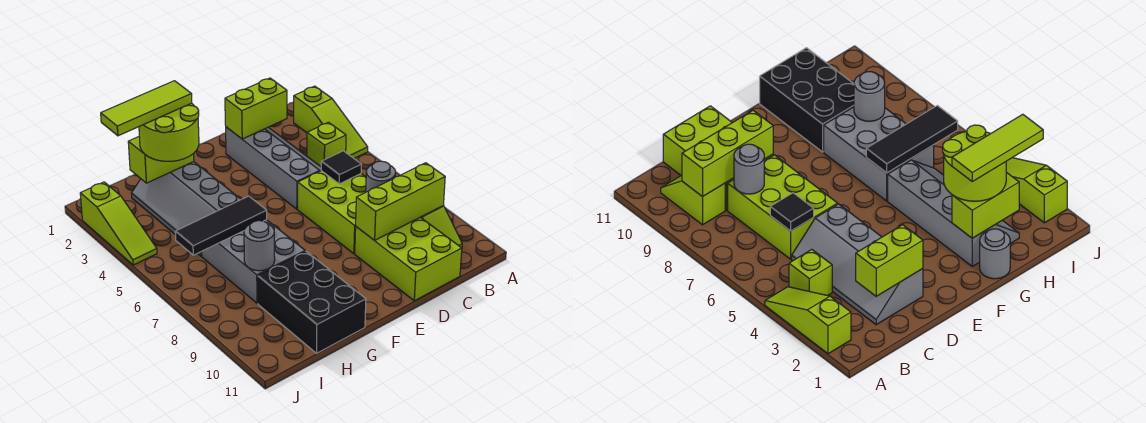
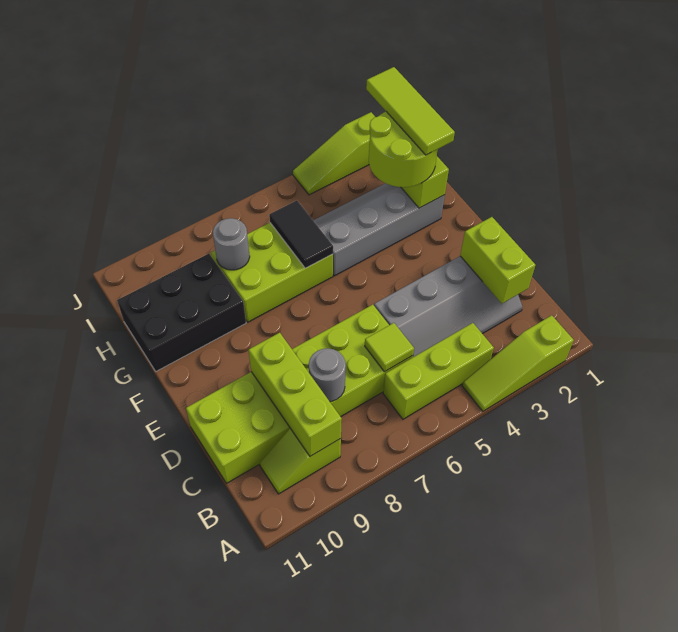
lime 1x1 brick [307,122,346,166] -> lime 1x3 brick [383,323,494,419]
black 1x1 tile [321,151,362,184] -> lime 1x1 tile [365,323,414,372]
grey 1x1 round brick [980,229,1010,279] -> none
grey 2x3 brick [202,220,305,303] -> lime 2x3 brick [211,223,333,322]
black 1x3 tile [175,196,267,255] -> black 1x2 tile [269,201,333,268]

